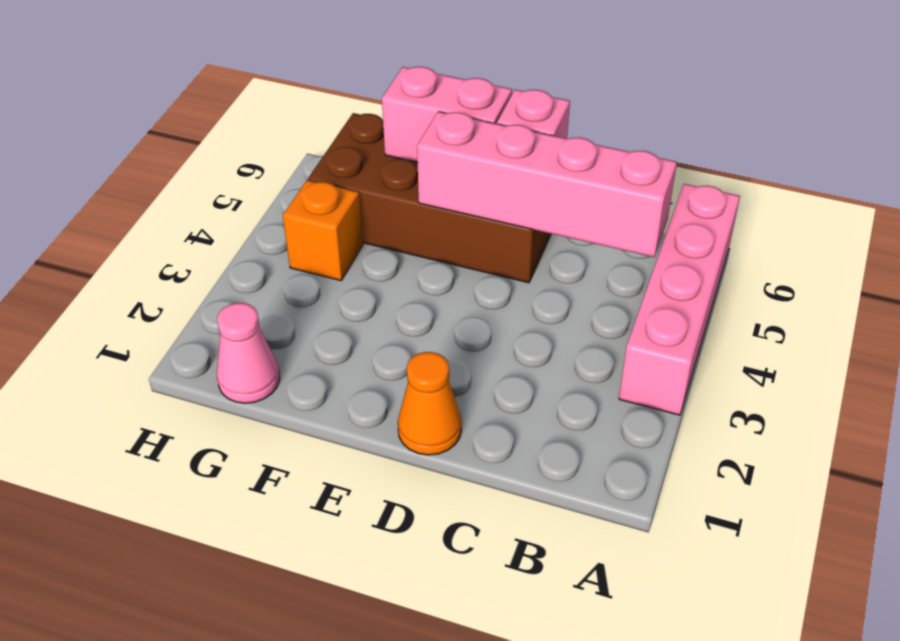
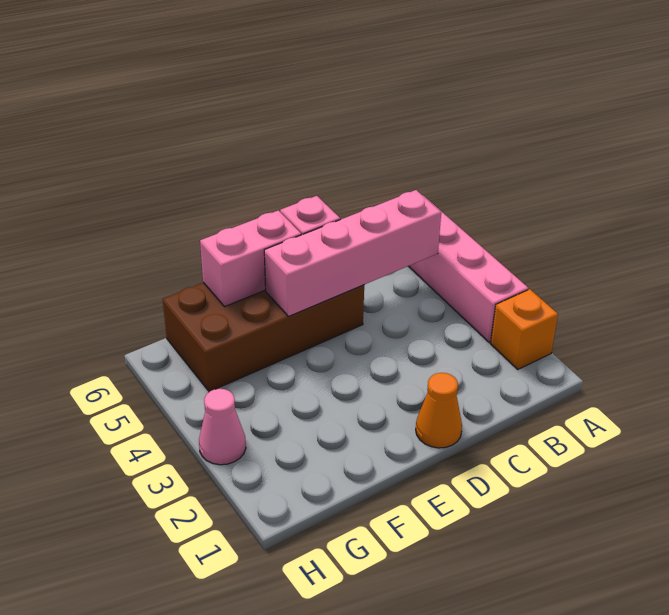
pink 1x1 cone [217,303,280,403] -> pink 1x1 cone moved to [199,389,246,465]
orange 1x1 brick [283,180,363,281] -> orange 1x1 brick moved to [491,289,558,369]

